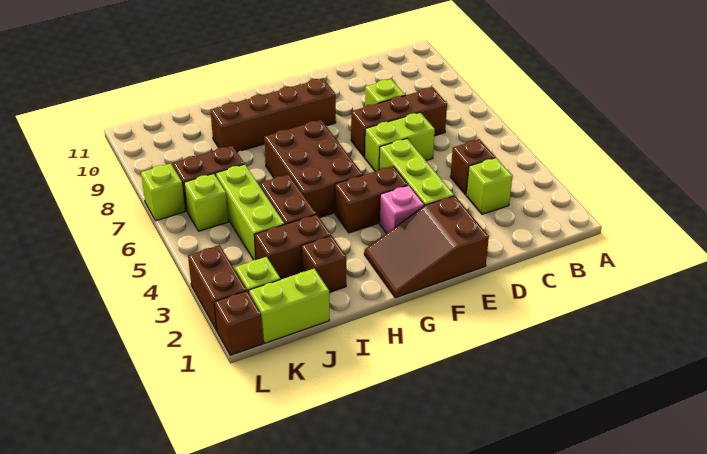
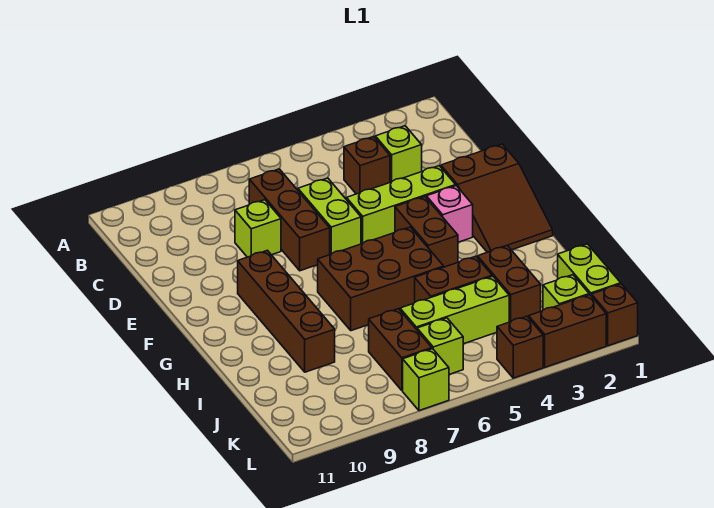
brown 1x1 brick [301,236,346,292] -> brown 1x1 brick moved to [497,316,543,378]

